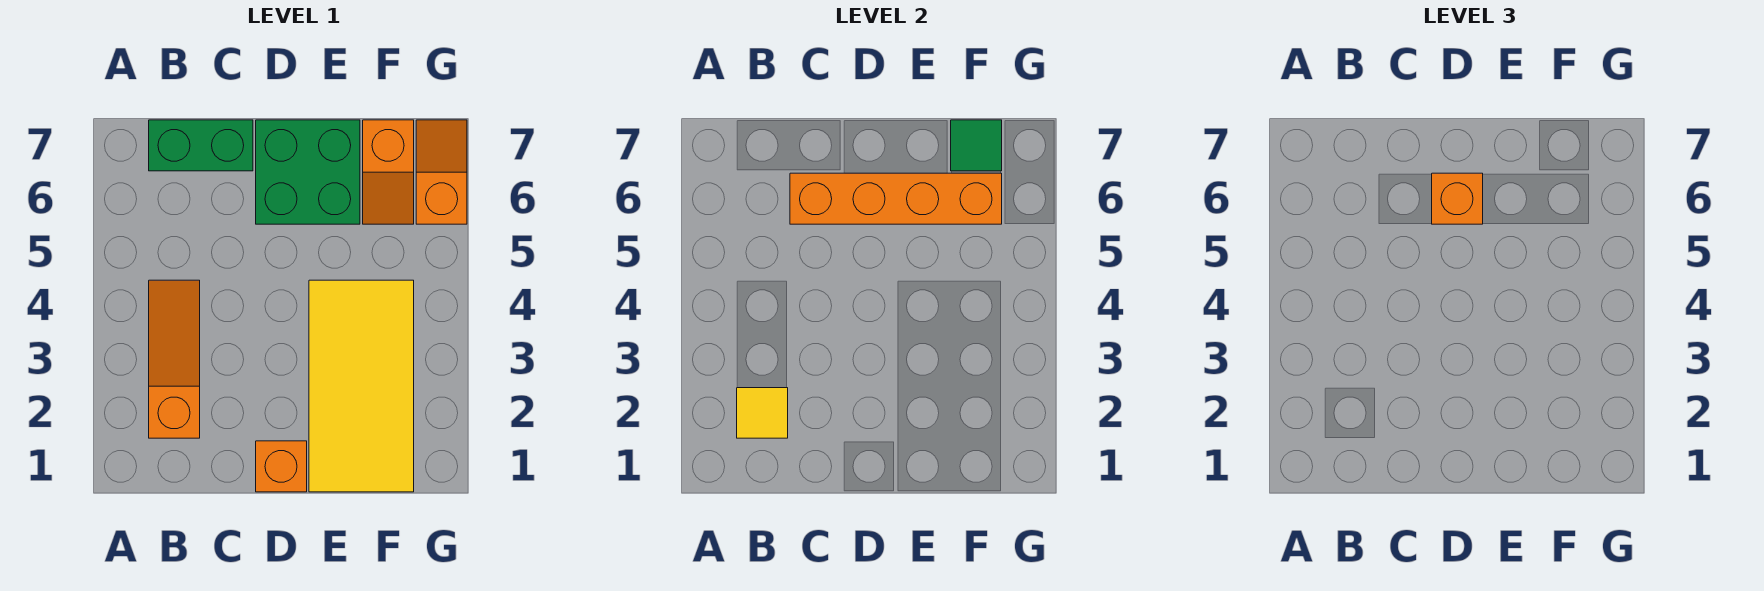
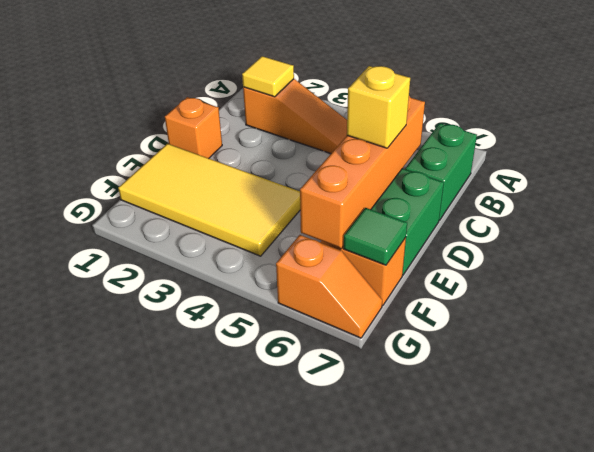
orange 1x1 brick [1432,173,1483,224] -> yellow 1x1 brick [347,66,410,148]

